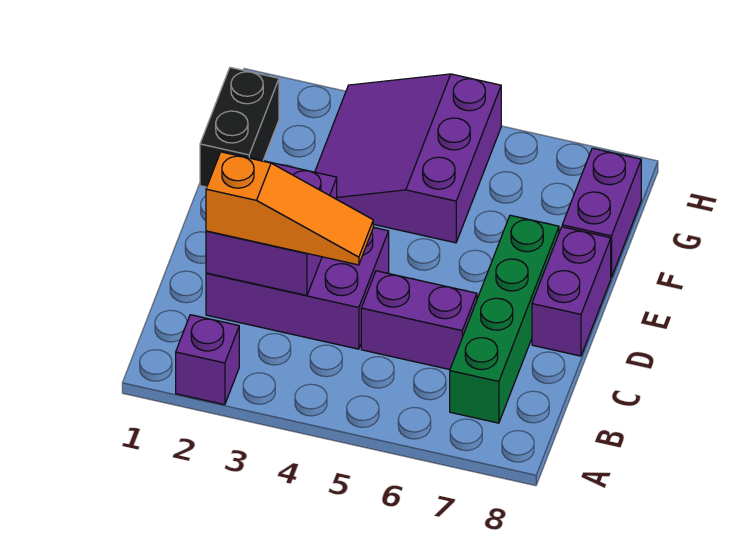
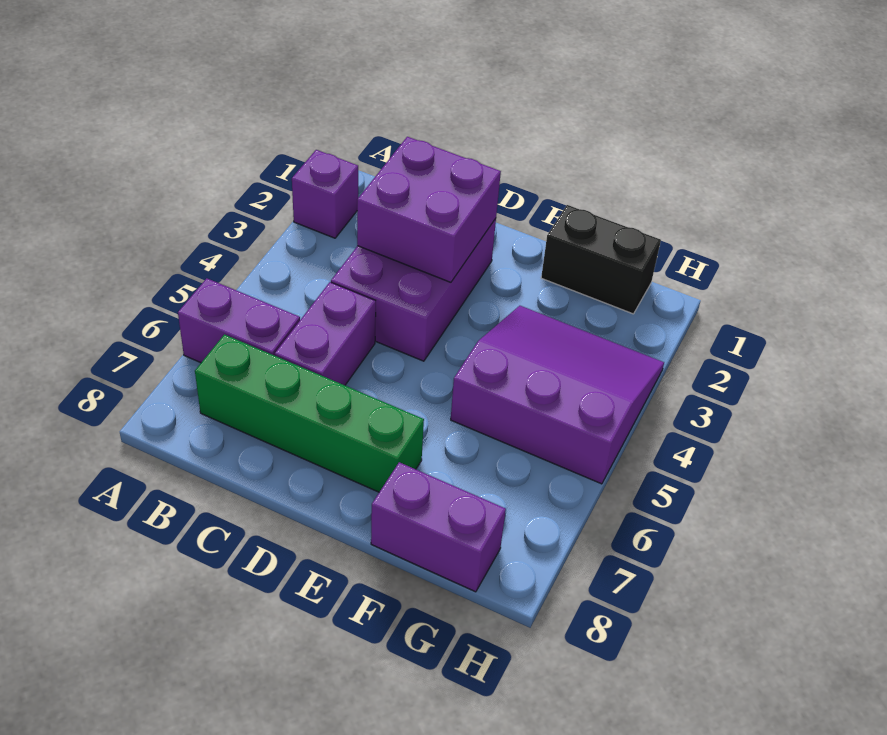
orange 1x3 slope [206,152,373,265] -> none
purple 1x2 brick [532,227,611,356] -> purple 1x2 brick moved to [178,278,300,363]

